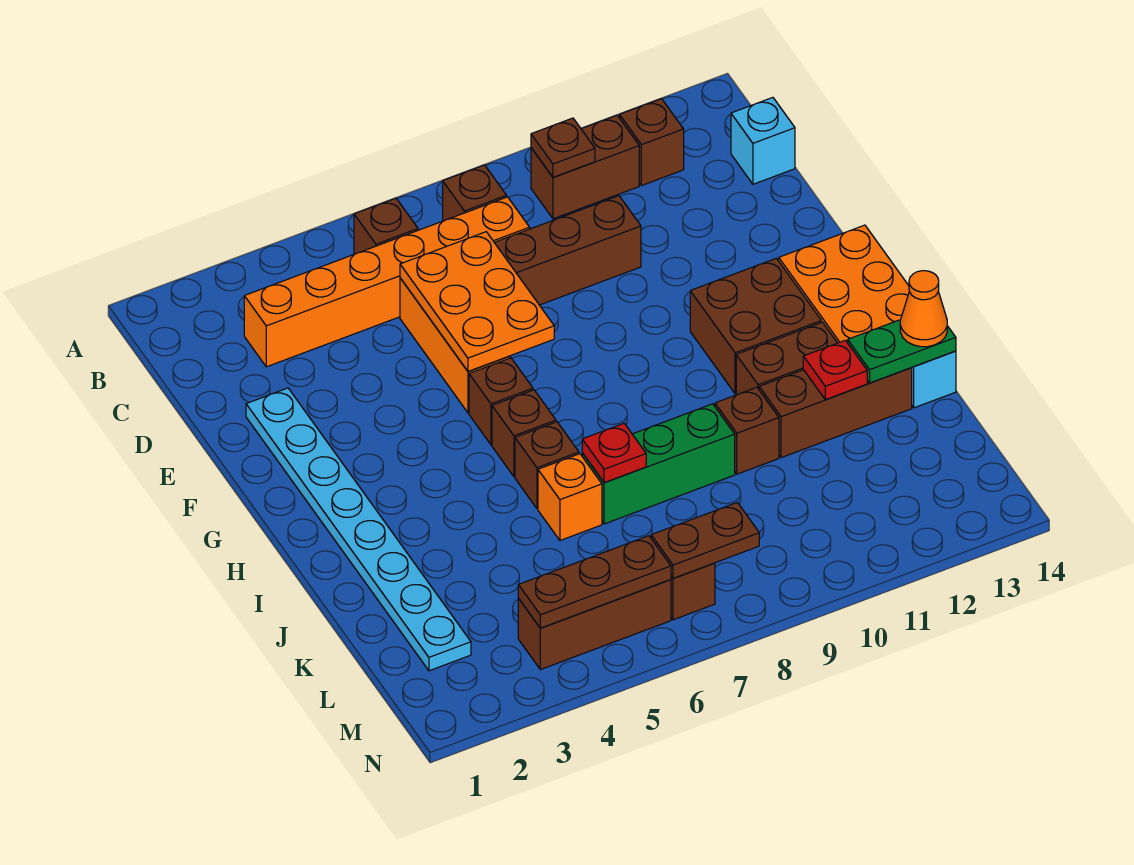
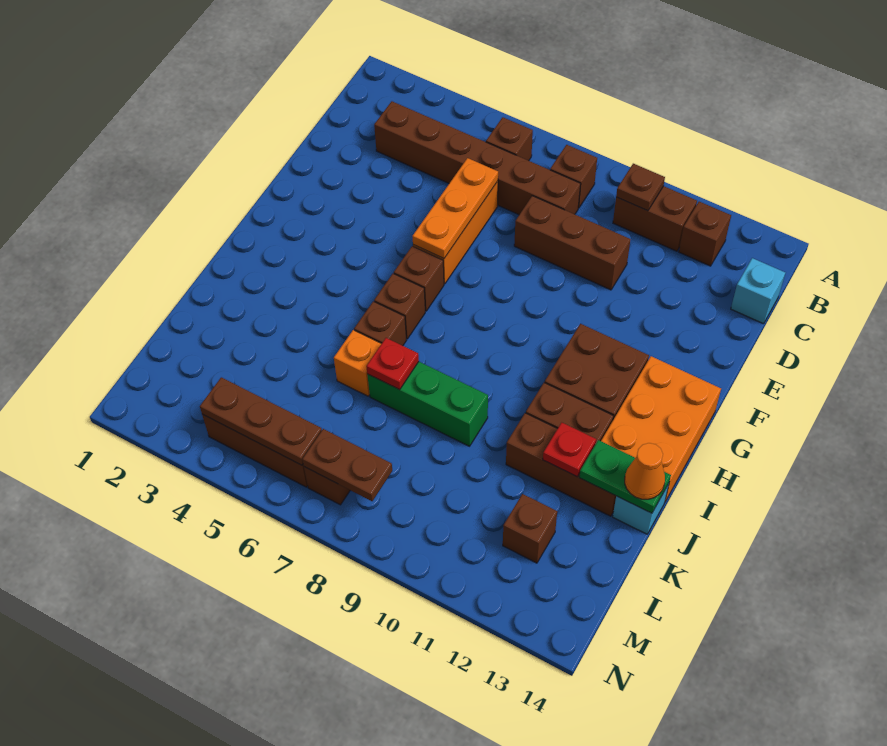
orange 1x6 brick [244,197,530,367] -> brown 1x6 brick [374,101,581,215]
orange 2x3 plate [400,232,554,372] -> orange 1x3 plate [413,158,498,259]
cyan 1x8 plate [246,388,471,671] -> none
brown 1x1 brick [715,387,779,474] -> brown 1x1 brick moved to [503,494,557,563]

